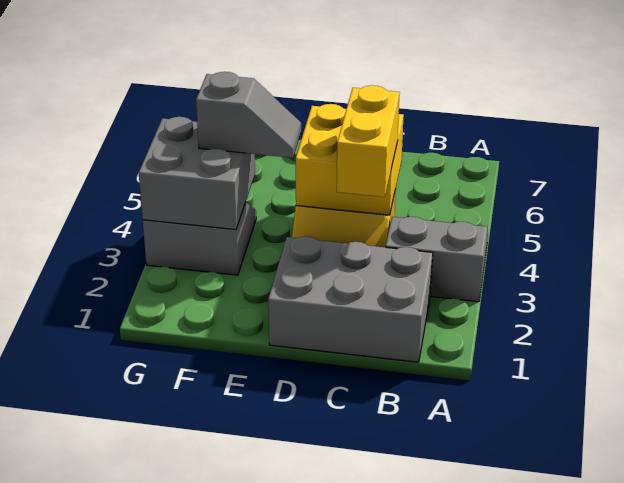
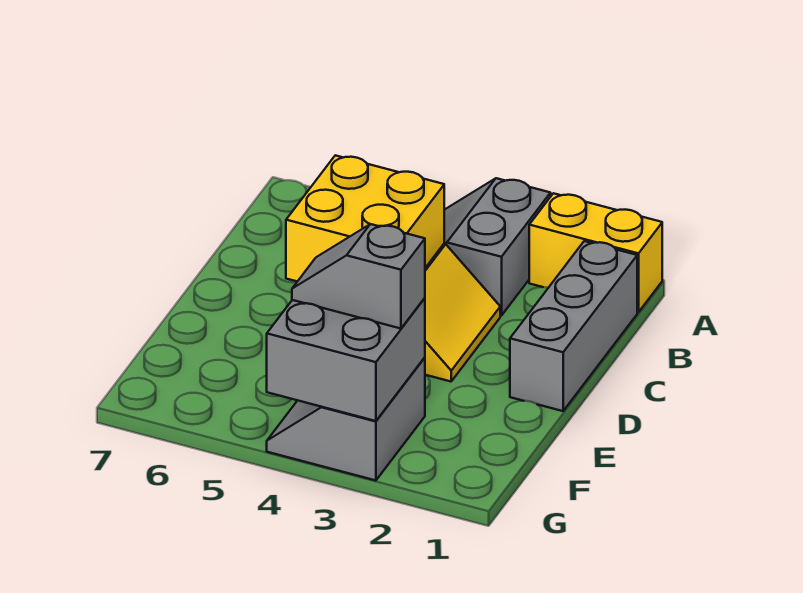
grey 2x3 brick [268,236,433,362] -> grey 1x3 brick [510,241,637,411]
yellow 1x2 brick [337,85,400,197] -> yellow 1x2 brick moved to [529,193,662,312]
grey 1x2 slope [196,72,301,158] -> grey 1x2 slope turned to [292,224,425,329]

